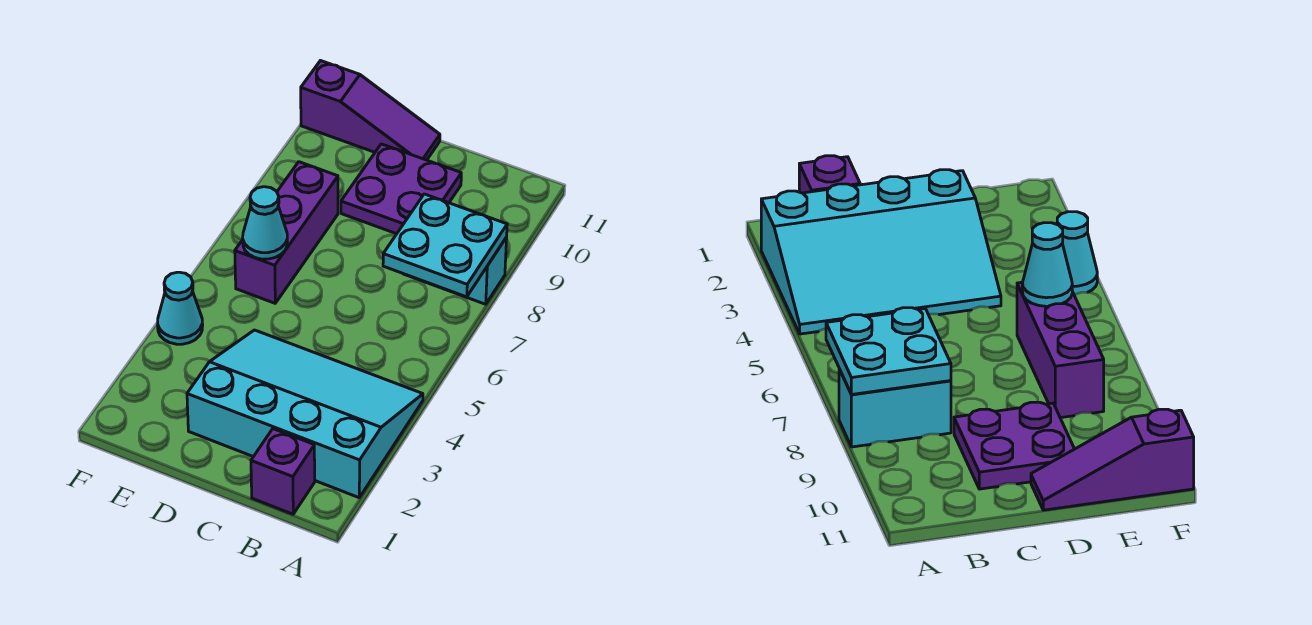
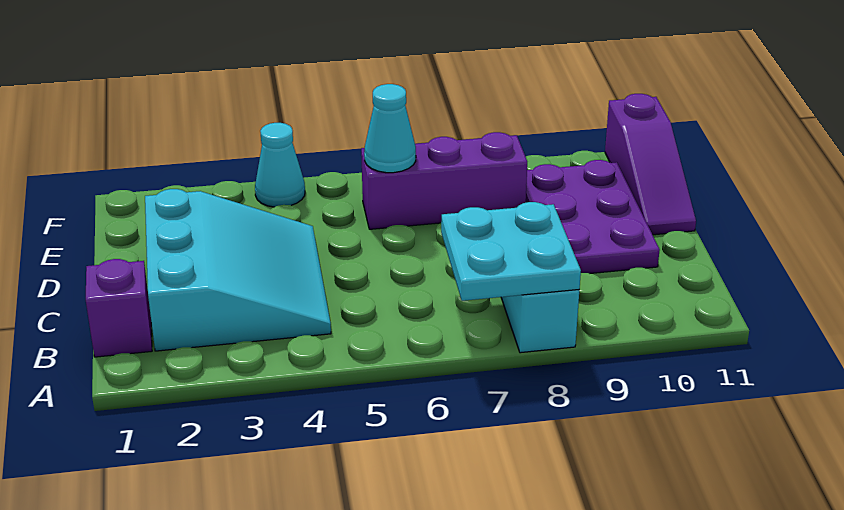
cyan 3x4 slope [187,330,423,498] -> cyan 3x3 slope [145,189,331,351]
purple 2x2 plate [341,144,461,234] -> purple 2x3 plate [526,160,660,273]

